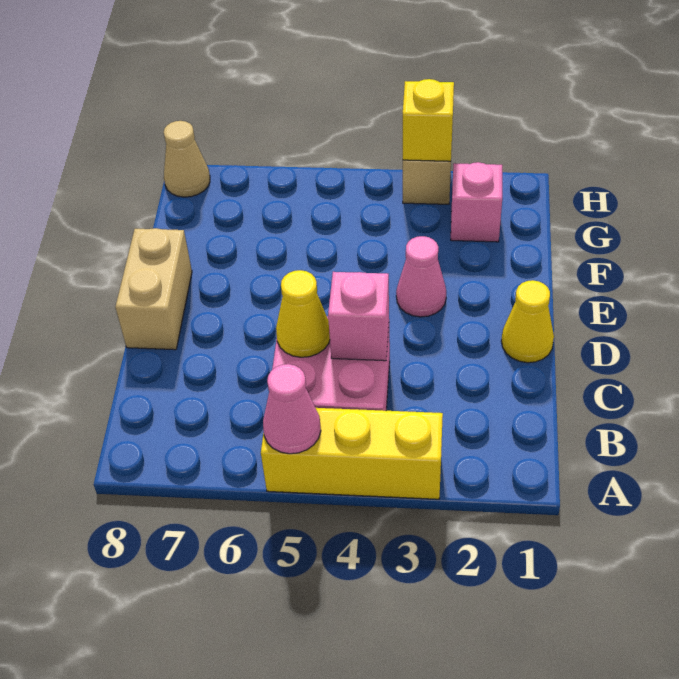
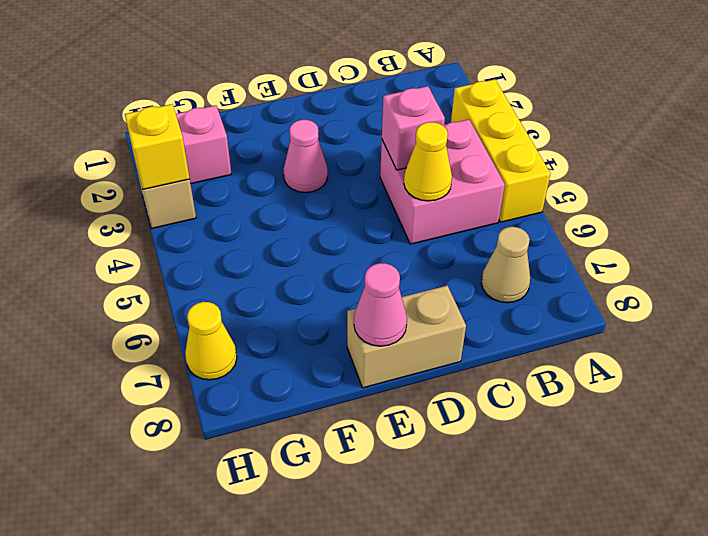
pink 1x1 cone [263,364,321,454] -> pink 1x1 cone moved to [354,263,407,346]
yellow 1x1 cone [501,280,554,363] -> yellow 1x1 cone moved to [185,302,237,380]
tan 1x1 cone [164,121,210,197] -> tan 1x1 cone moved to [481,227,530,303]

